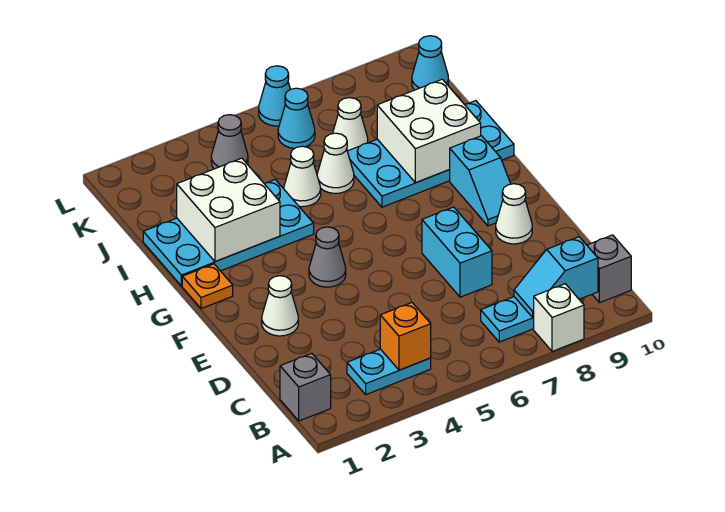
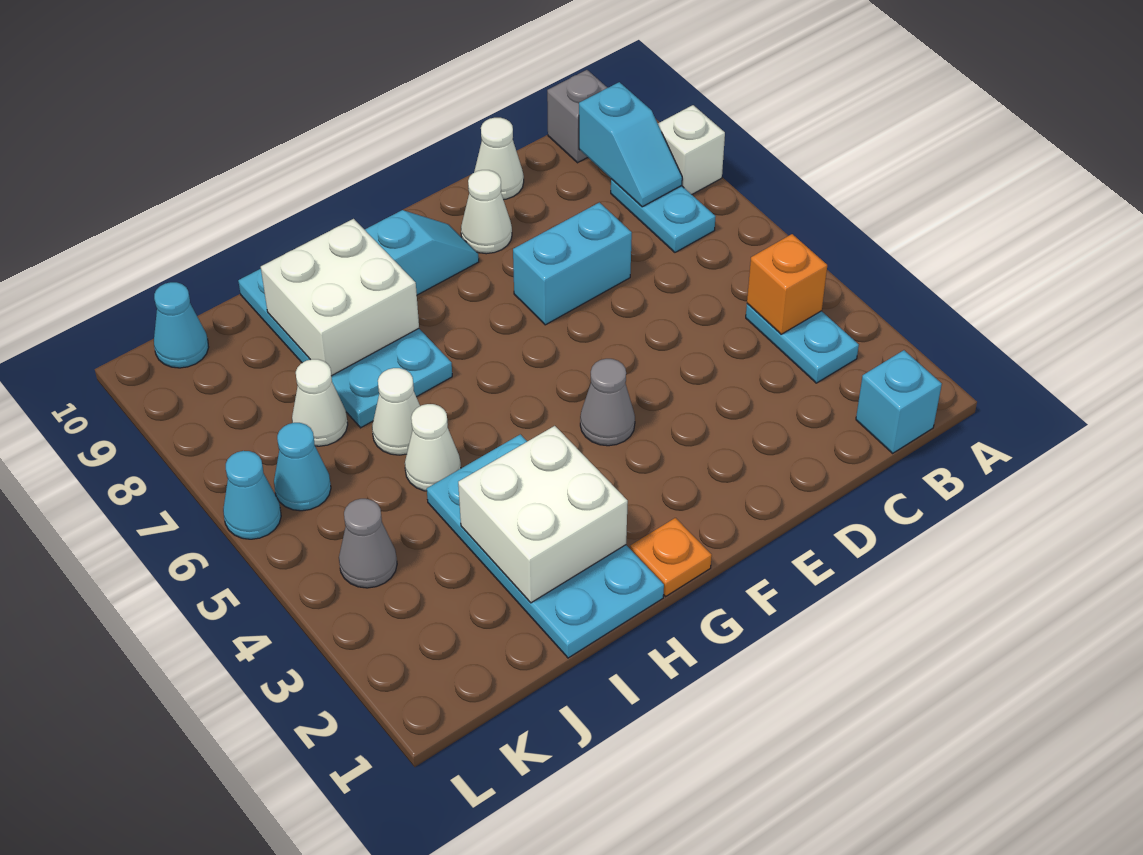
grey 1x1 brick [280,353,331,421] -> cyan 1x1 brick [856,350,942,453]
white 1x1 cone [262,276,298,336] -> white 1x1 cone moved to [474,118,524,200]

